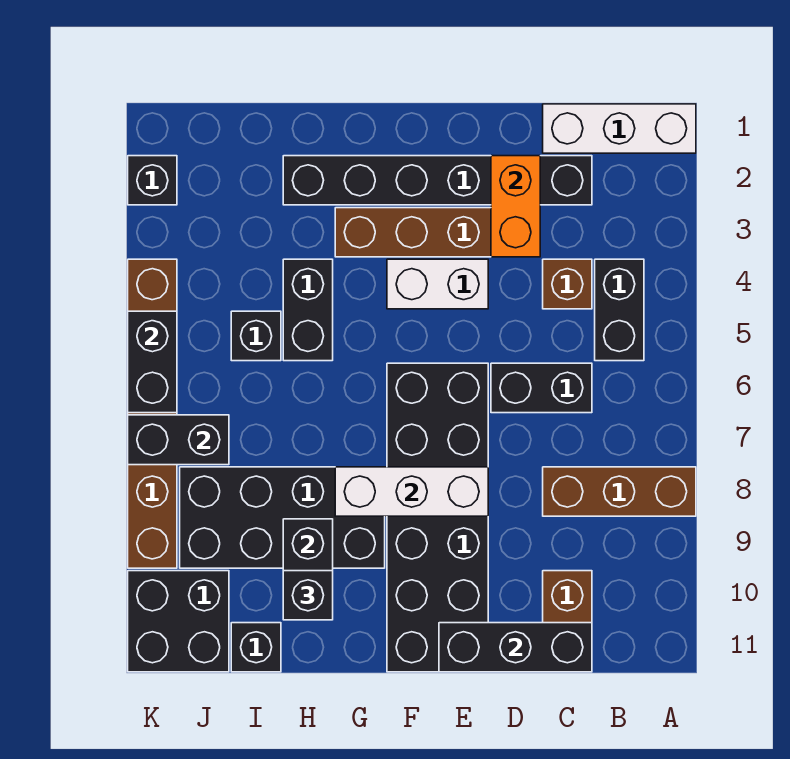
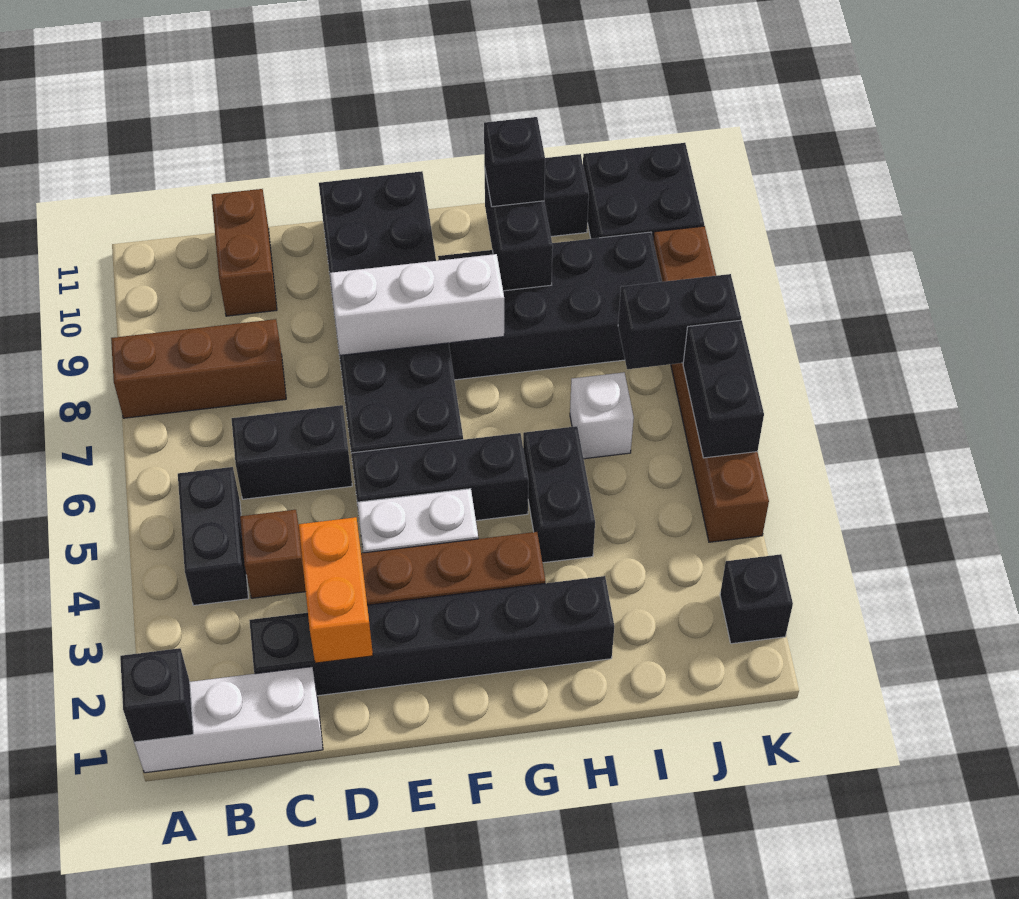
black 1x3 brick [439,623,592,672] -> black 1x3 brick moved to [351,433,528,521]
black 1x1 brick [231,311,281,361] -> black 1x1 brick moved to [120,648,193,742]
none -> white 1x1 brick [570,372,634,459]

